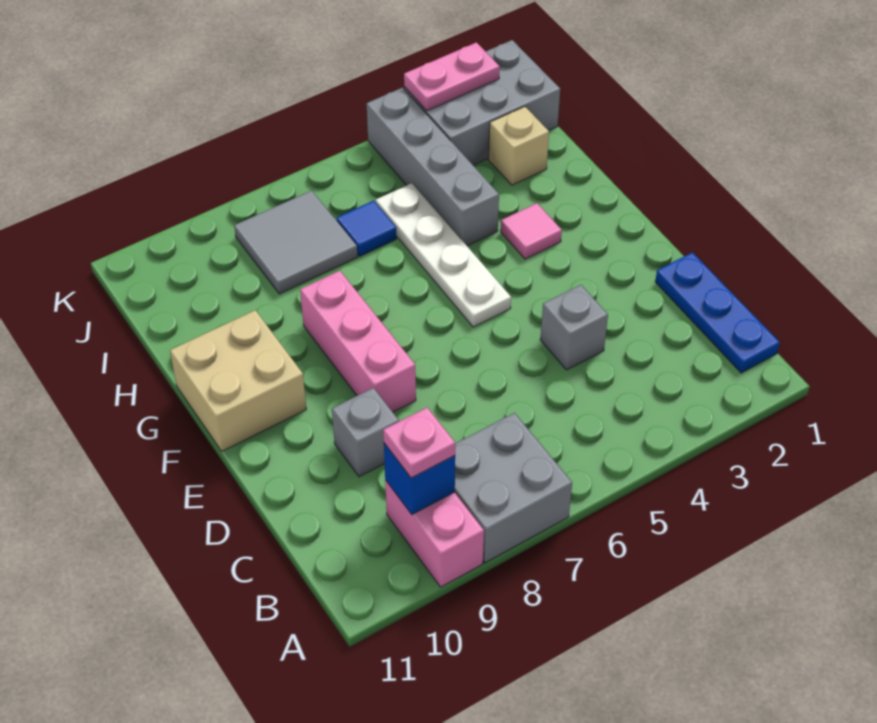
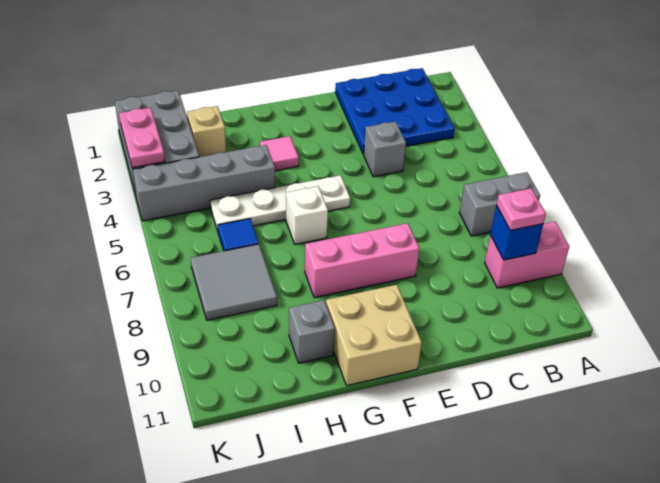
grey 2x2 brick [455,413,572,563] -> grey 1x2 brick [459,172,540,236]
blue 1x3 plate [655,252,780,373] -> blue 3x3 plate [335,68,455,154]
grey 1x1 brick [332,388,399,477] -> grey 1x1 brick moved to [289,300,335,363]
none -> white 1x1 brick [286,186,328,244]

